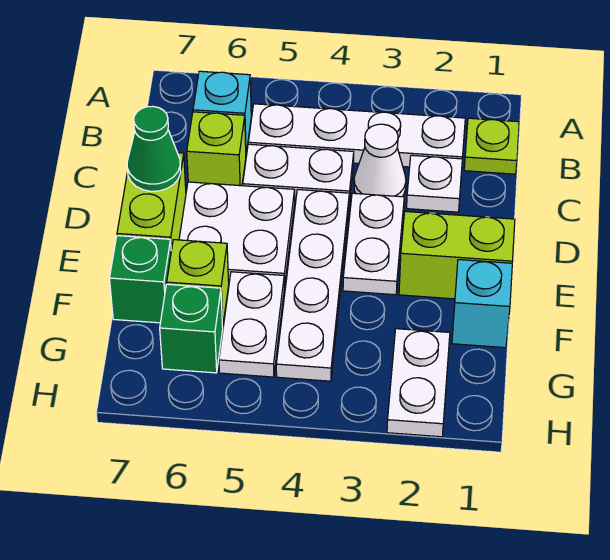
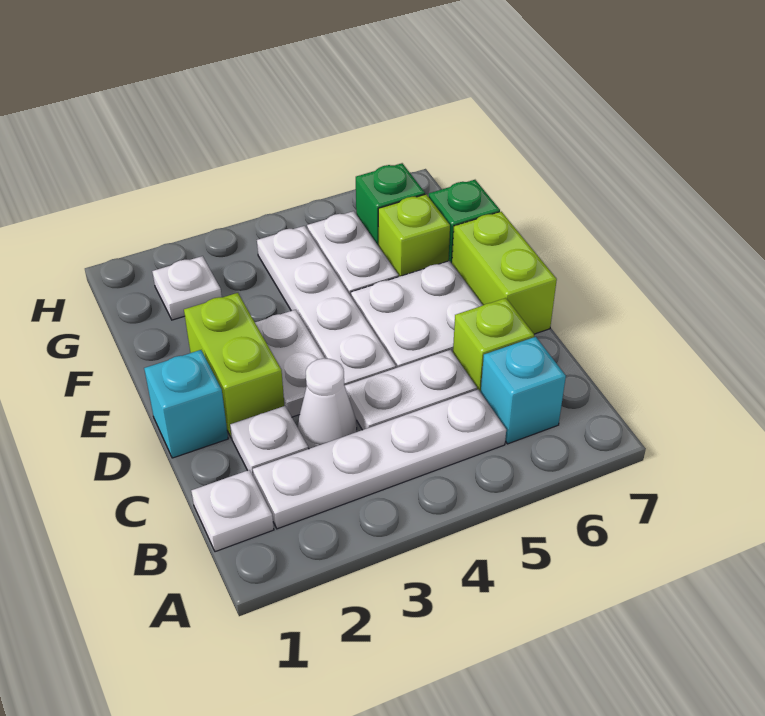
lime 1x1 plate [464,118,519,174] -> white 1x1 plate [191,470,274,552]
green 1x1 cone [127,106,181,191] -> none
lime 1x2 brick [399,212,515,299] -> lime 1x2 brick turned to [184,293,284,438]
cyan 1x1 brick [452,260,512,348] -> cyan 1x1 brick moved to [144,350,228,458]
white 1x2 plate [387,329,450,437] -> white 1x1 plate [152,256,222,320]

